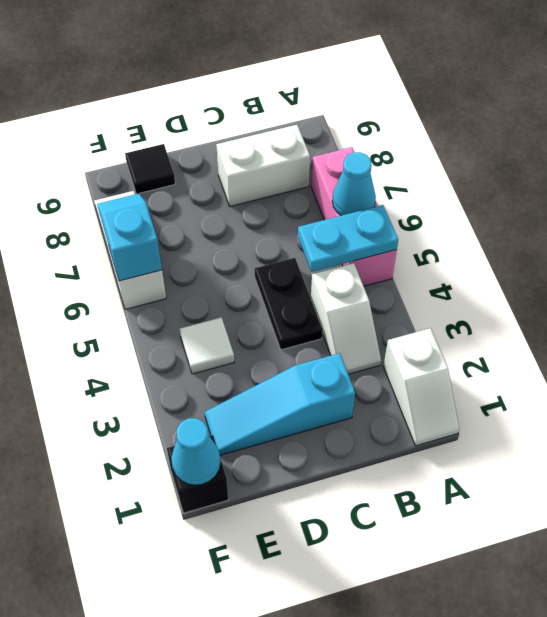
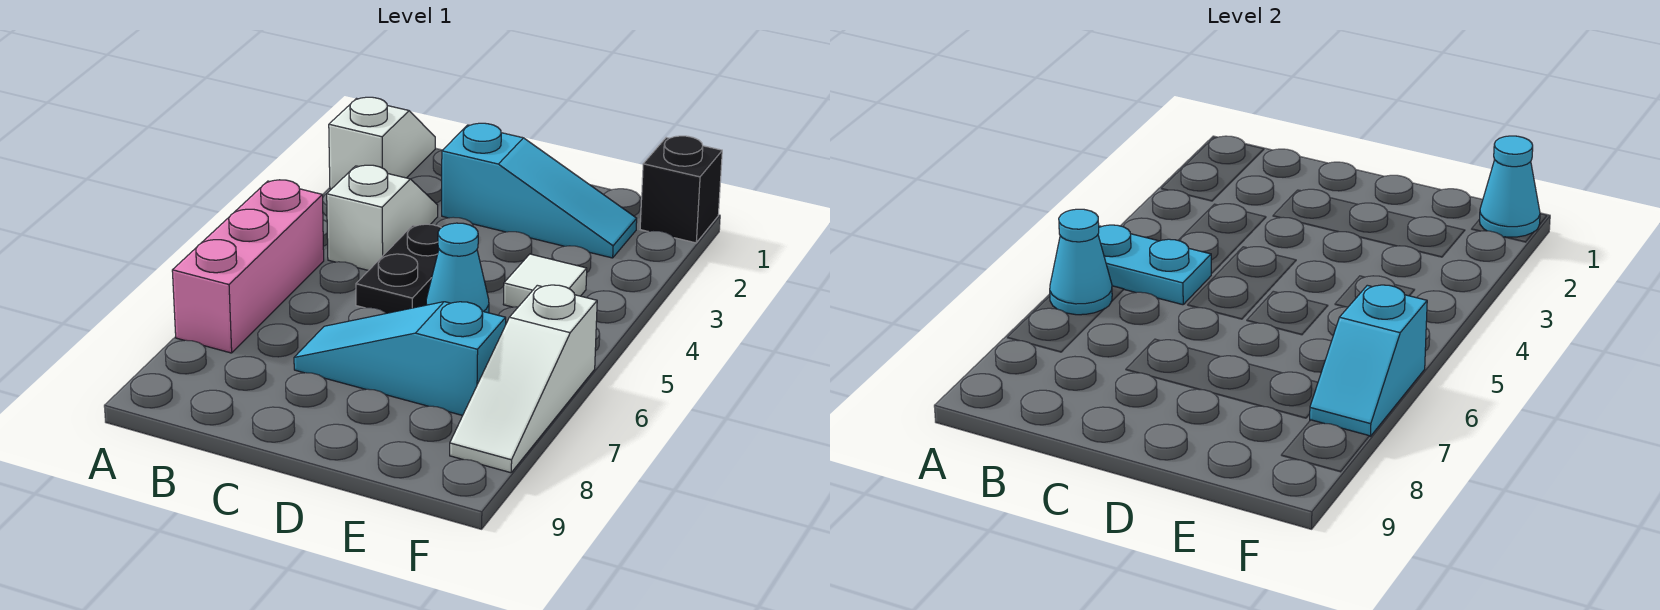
white 1x2 brick [216,125,310,206] -> none
none -> cyan 1x3 slope [294,302,506,416]
none -> cyan 1x1 cone [426,223,489,313]
black 1x1 tile [125,144,175,194] -> none

